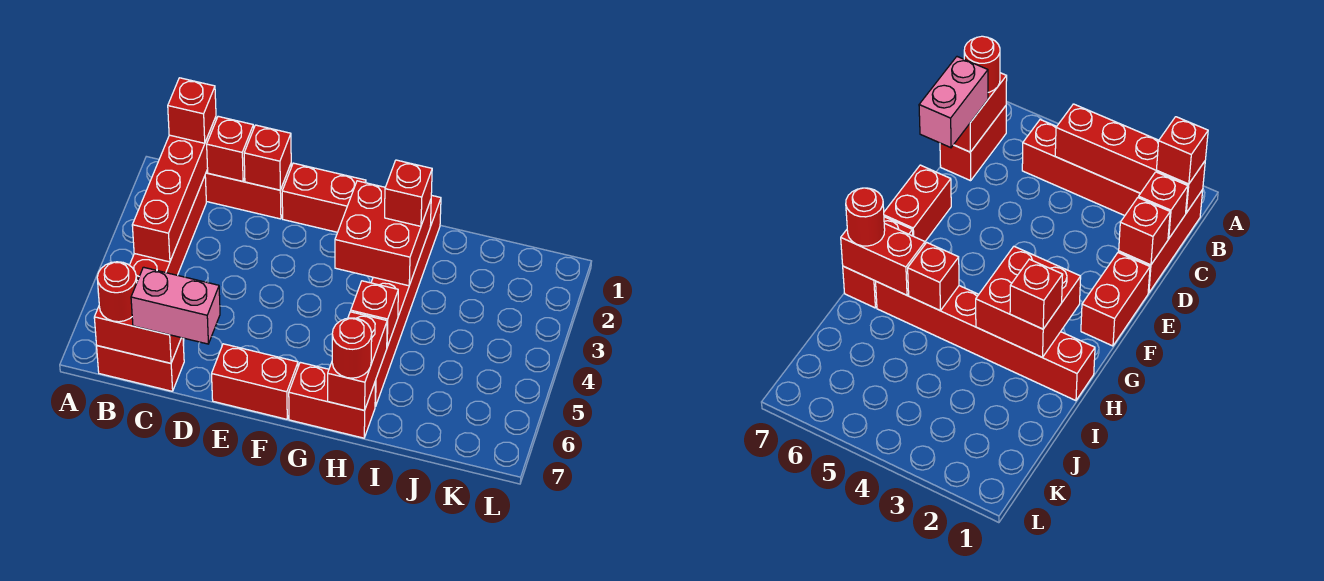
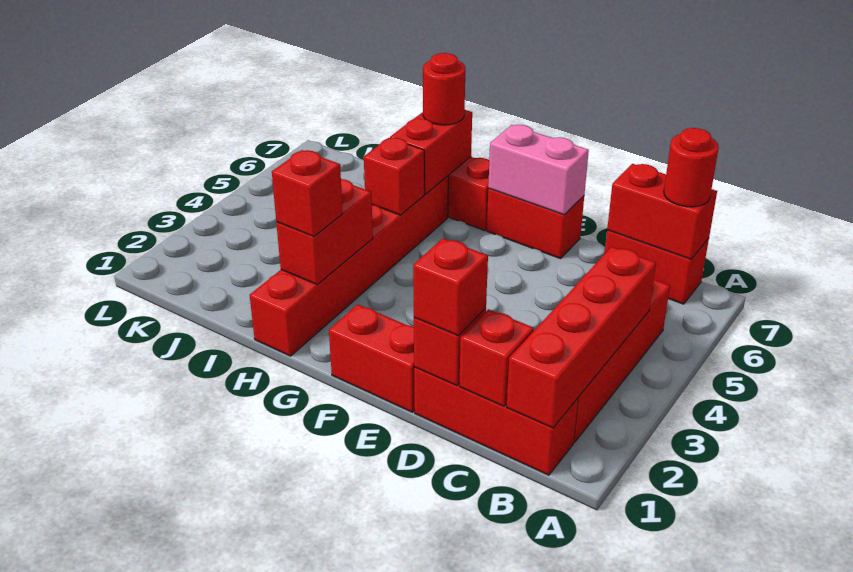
red 1x1 brick [168,78,216,143] -> red 1x1 brick moved to [413,238,488,336]
pink 1x2 brick [131,267,220,344] -> pink 1x2 brick moved to [488,125,589,215]
red 2x2 brick [335,181,431,286] -> red 1x2 brick [276,179,373,285]

